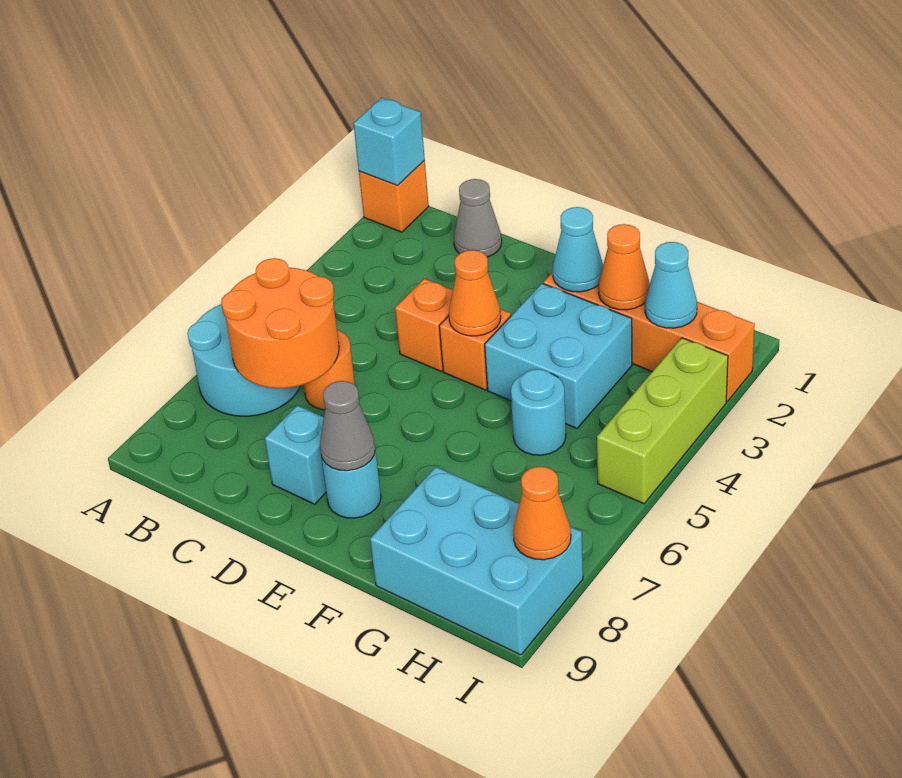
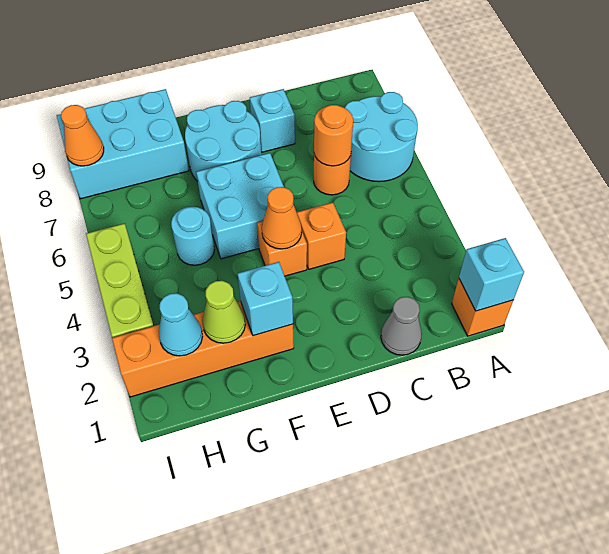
orange 2x2 round brick [221,258,339,388] -> orange 1x1 round brick [314,105,353,166]
cyan 1x1 round brick [321,451,381,518] -> cyan 2x2 round brick [185,101,261,181]
grey 1x1 cone [320,381,375,471] -> none
cyan 1x1 cone [553,207,603,292] -> cyan 1x1 brick [238,262,293,336]
cyan 2x2 brick [485,284,632,428] -> cyan 2x2 brick moved to [196,153,284,259]
orange 1x1 cone [598,224,650,310] -> lime 1x1 cone [202,281,245,343]

